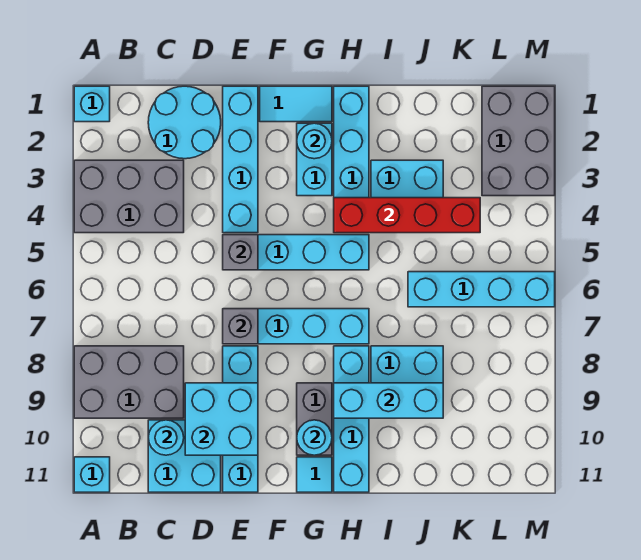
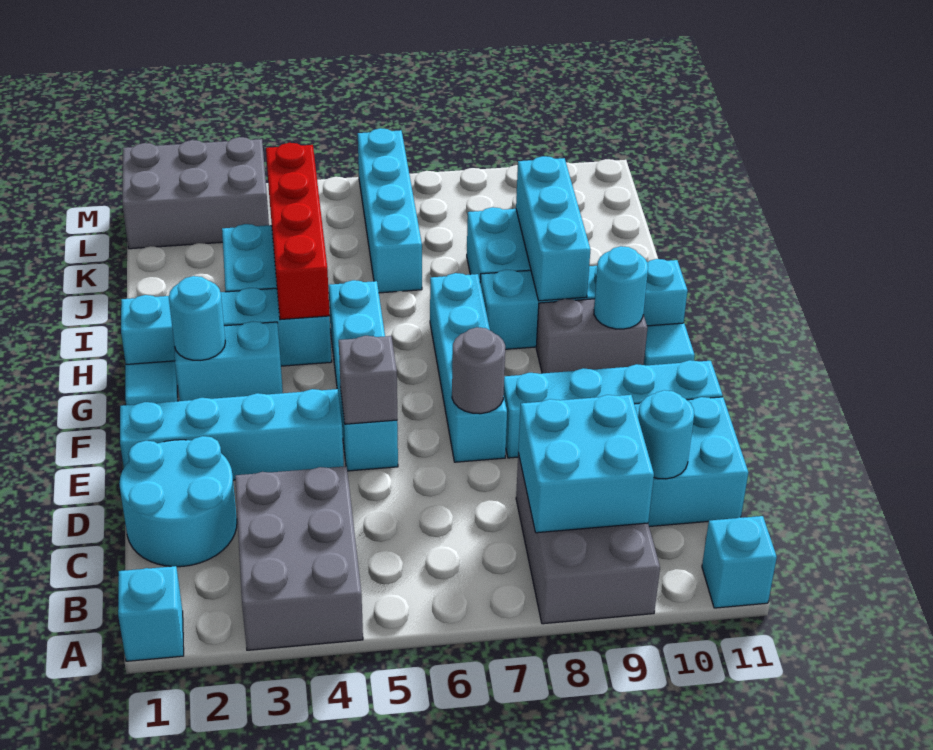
cyan 2x2 brick [185,383,258,455] -> cyan 2x2 brick moved to [518,395,654,533]
grey 1x1 brick [223,309,258,344] -> grey 1x1 round brick [452,327,505,414]
cyan 1x2 tile [260,86,332,122] -> cyan 1x1 tile [125,361,178,405]

